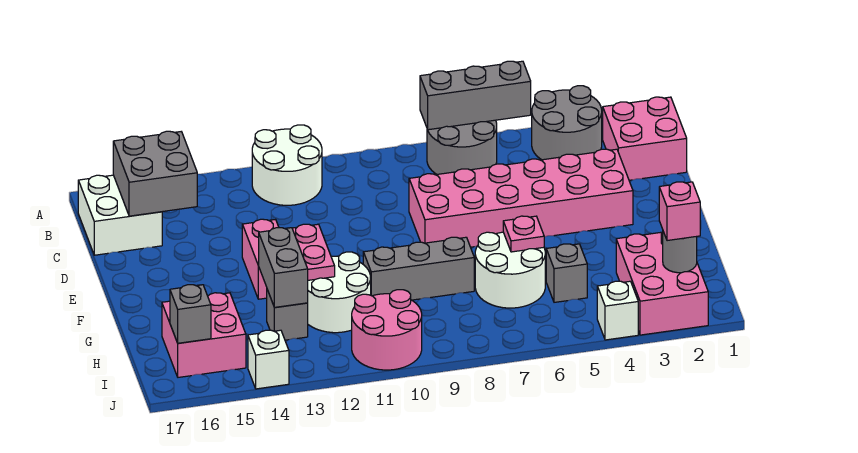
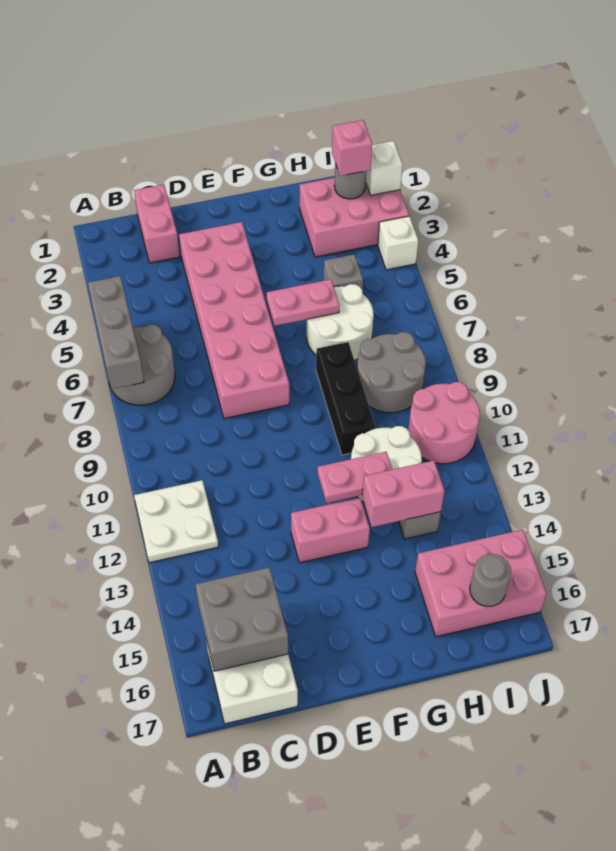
grey 2x2 round brick [532,86,602,160] -> grey 2x2 round brick moved to [357,332,426,413]
white 2x2 round brick [252,125,322,205] -> white 2x2 plate [134,480,218,563]
pink 2x2 brick [603,97,687,180] -> pink 1x2 brick [134,184,180,263]
pink 1x1 plate [503,216,544,252] -> pink 1x2 plate [267,279,340,326]
grey 1x3 brick [363,237,474,300] -> black 1x3 brick [316,342,376,455]
grey 1x2 brick [258,228,308,307] -> pink 1x2 brick [362,461,445,527]
pink 2x2 brick [162,293,246,377] -> pink 2x3 brick [415,530,547,637]
grey 1x1 brick [170,285,211,343] -> grey 1x1 round brick [470,554,511,607]
white 1x1 brick [248,330,289,389] -> white 1x1 brick moved to [366,141,403,195]

